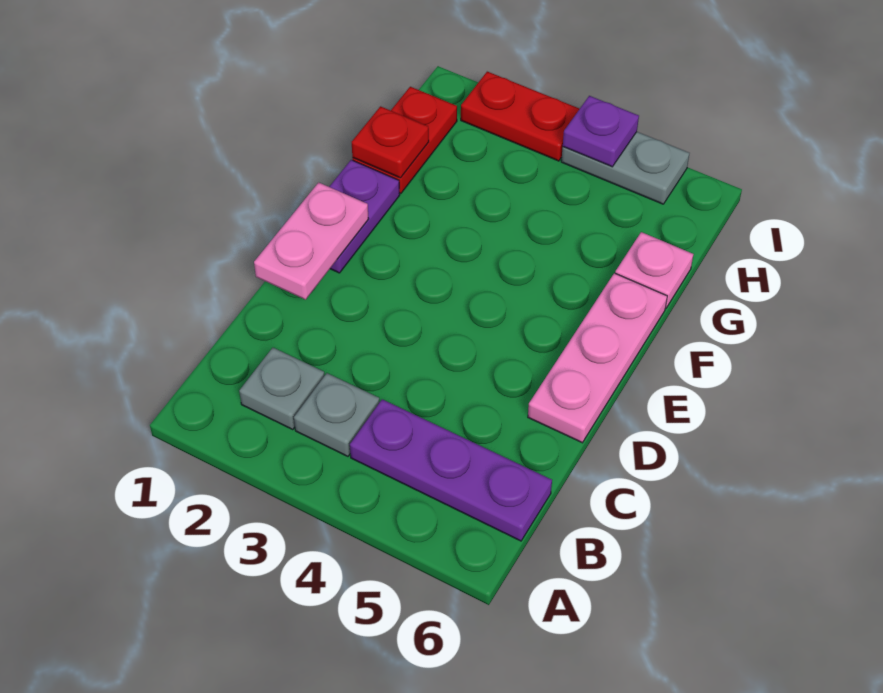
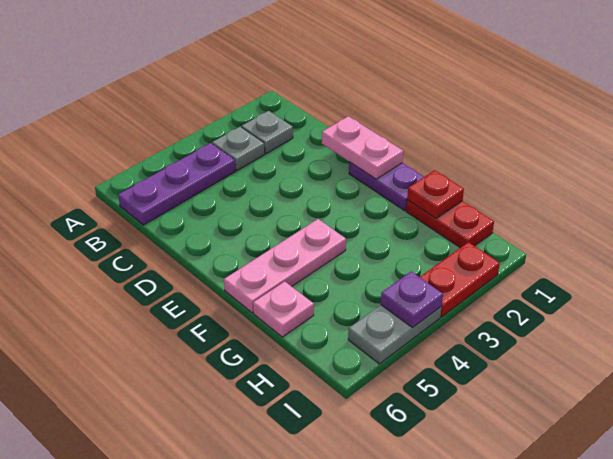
pink 1x3 plate [528,273,667,443] -> pink 1x3 plate turned to [224,219,346,313]

